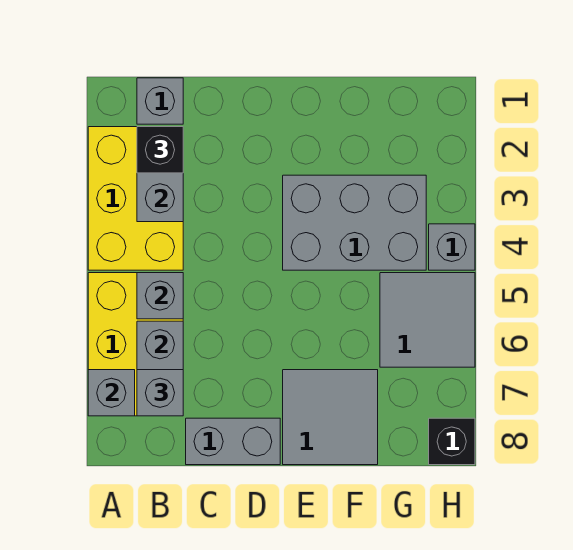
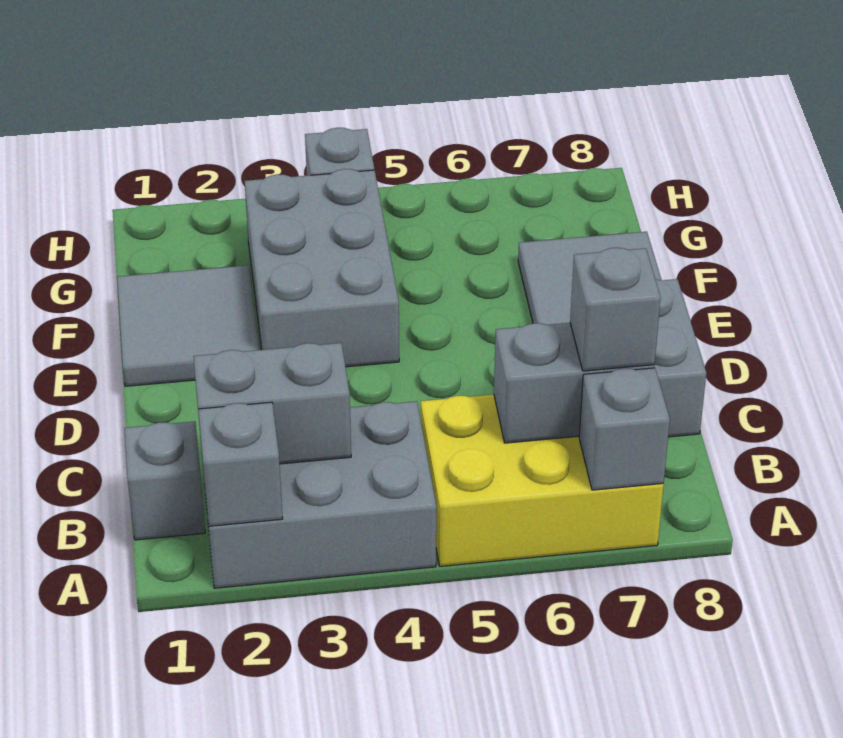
yellow 2x3 brick [88,127,183,270] -> grey 2x3 brick [200,401,436,588]
black 1x1 brick [137,127,183,173] -> none
grey 1x1 brick [137,273,183,319] -> grey 1x1 brick moved to [198,402,283,526]
grey 2x2 tile [380,273,475,367] -> grey 2x2 tile moved to [117,265,259,386]
black 1x1 brick [429,418,475,465] -> none

